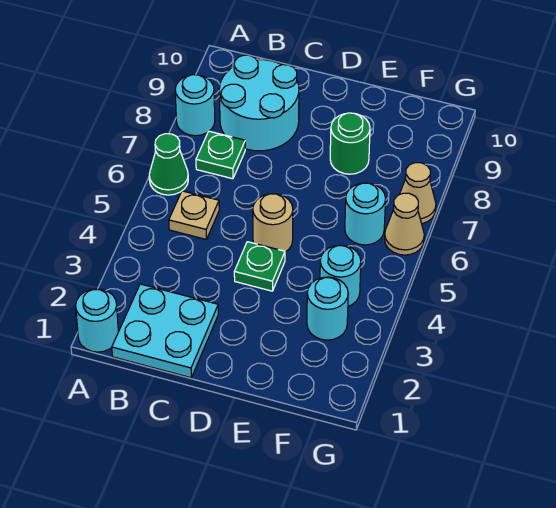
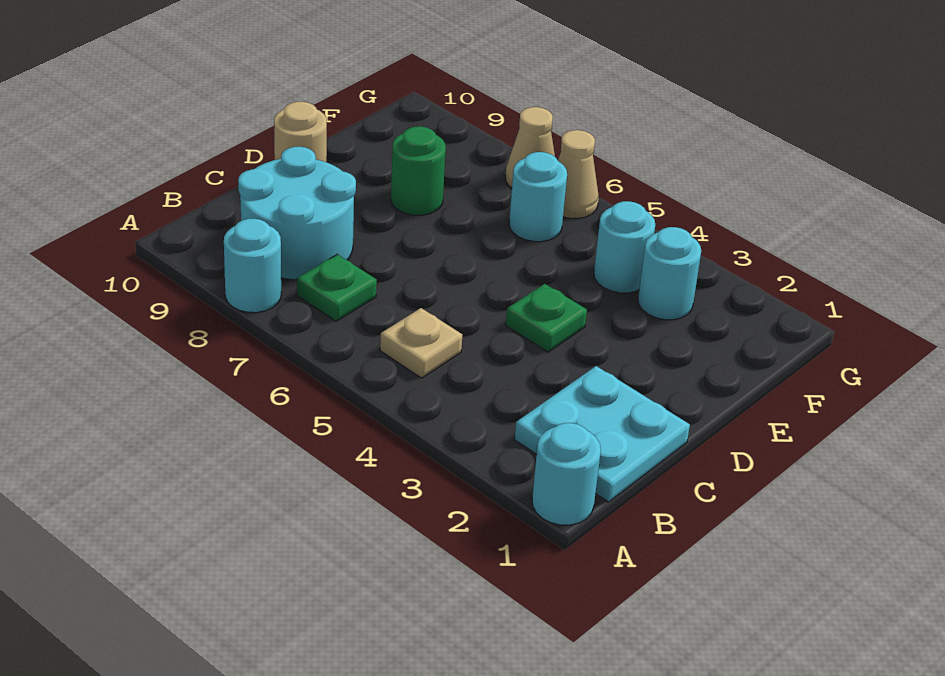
green 1x1 cone [149,134,188,195] -> none
tan 1x1 round brick [253,194,293,252] -> tan 1x1 round brick moved to [274,102,327,162]

